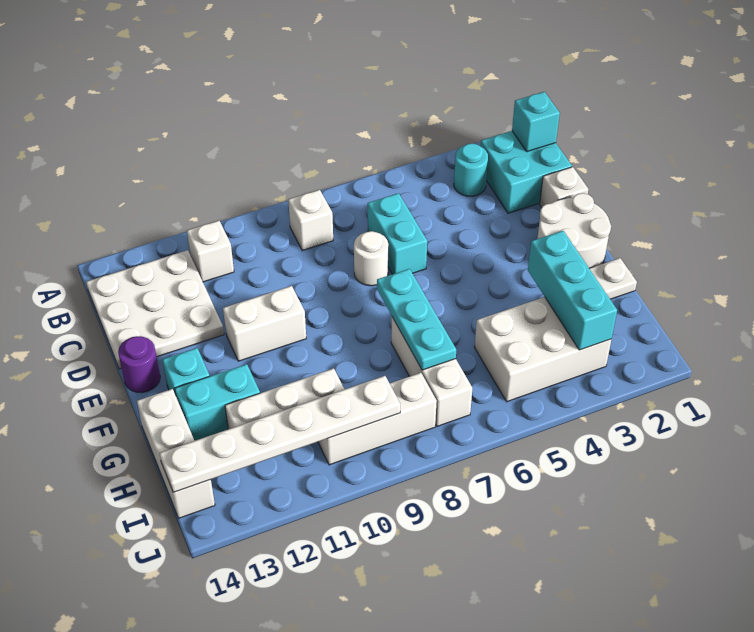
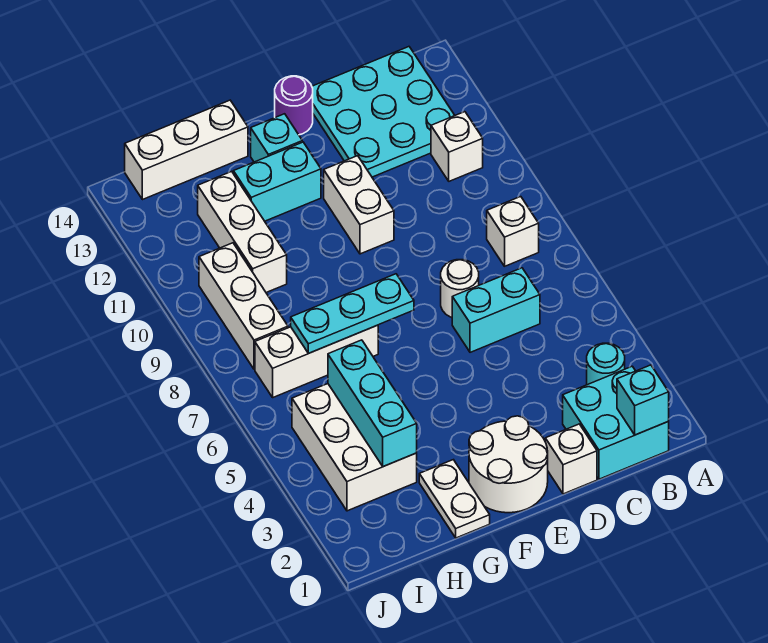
white 3x3 plate [86,250,224,369] -> cyan 3x3 plate [312,47,455,177]
cyan 1x3 brick [528,231,617,350] -> cyan 1x3 brick turned to [328,340,417,467]
cyan 1x2 brick [175,364,260,441] -> cyan 1x2 brick turned to [233,142,321,221]
white 1x6 plate [159,376,400,492] -> none

